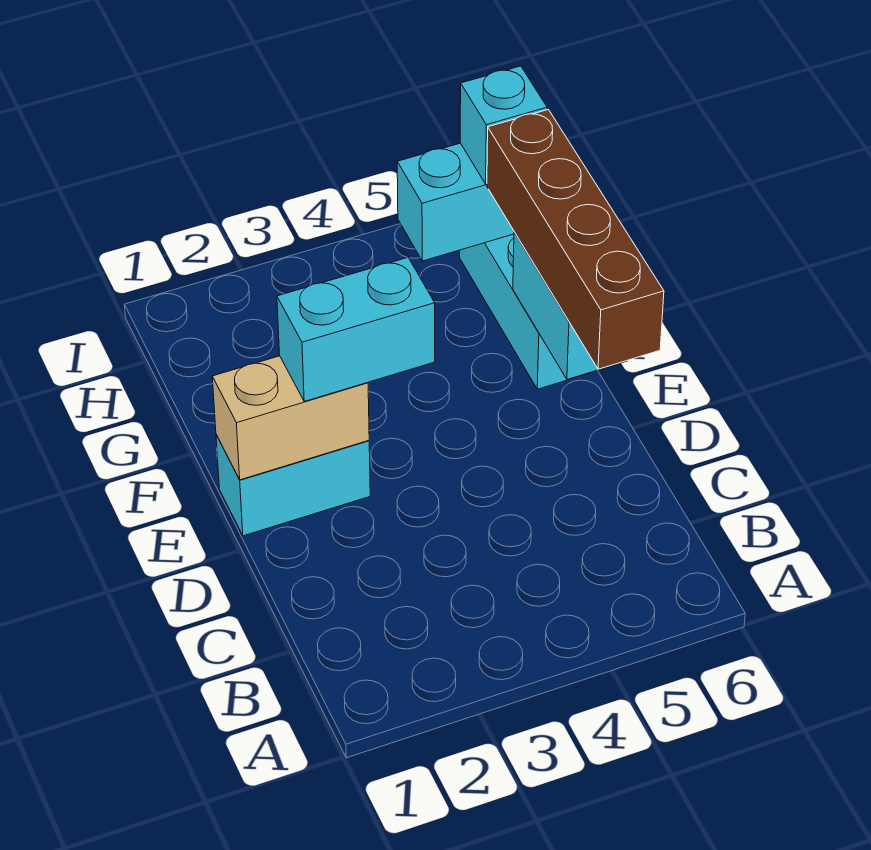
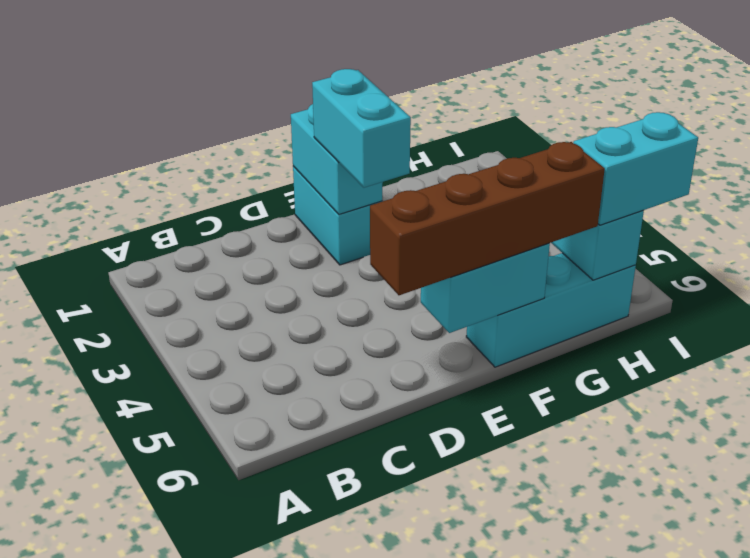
tan 1x2 brick [212,356,369,480] -> cyan 1x2 brick [291,104,383,214]
cyan 1x1 brick [460,66,547,184] -> cyan 1x2 brick [573,112,698,225]

